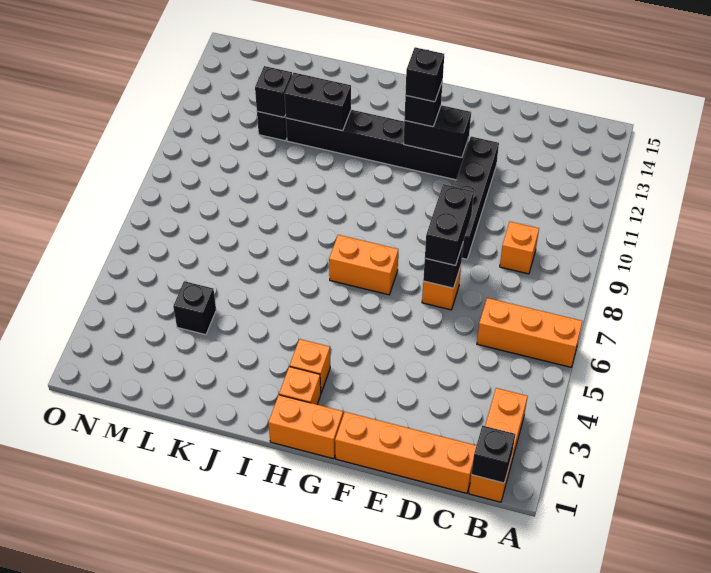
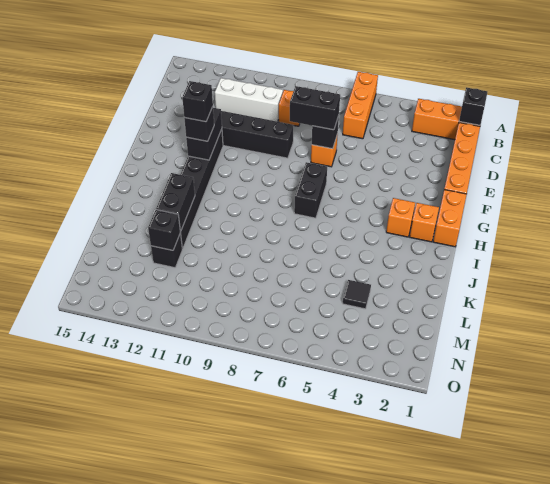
none -> white 1x3 brick [215,78,283,122]
orange 1x2 brick [329,235,398,295] -> black 1x2 brick [294,162,327,218]
black 1x1 brick [173,281,216,335] -> black 1x1 tile [343,280,371,309]

